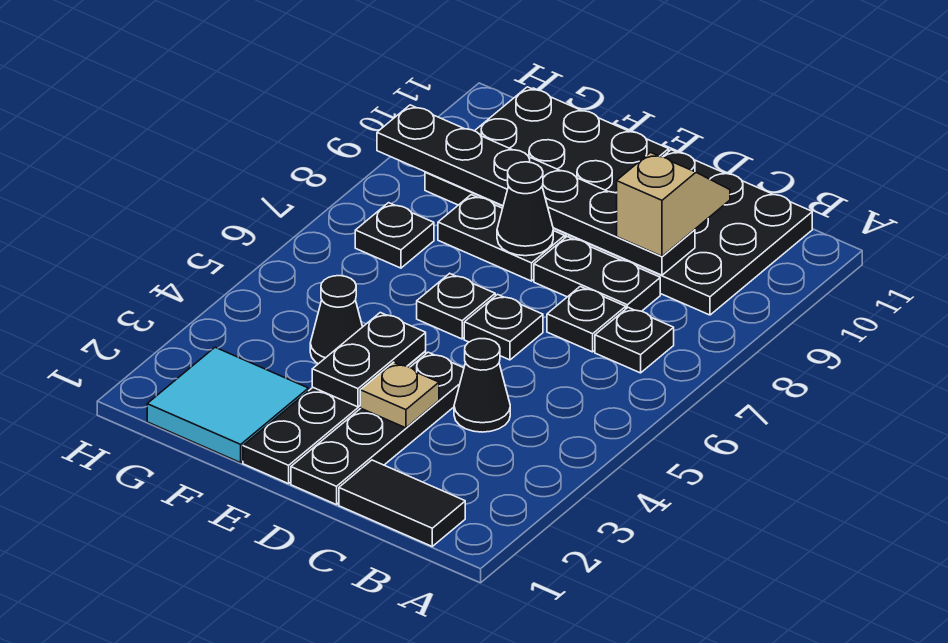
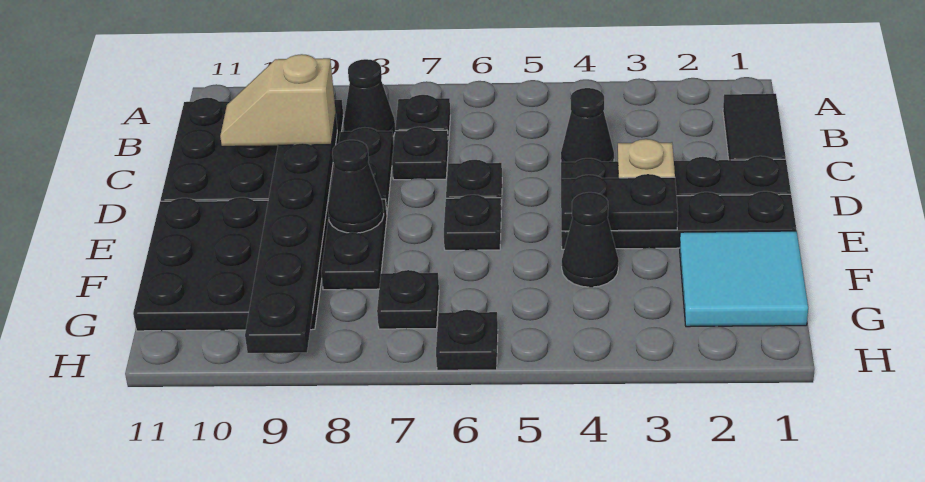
none -> black 1x1 cone [343,59,395,136]
none -> black 1x1 plate [436,310,498,370]

